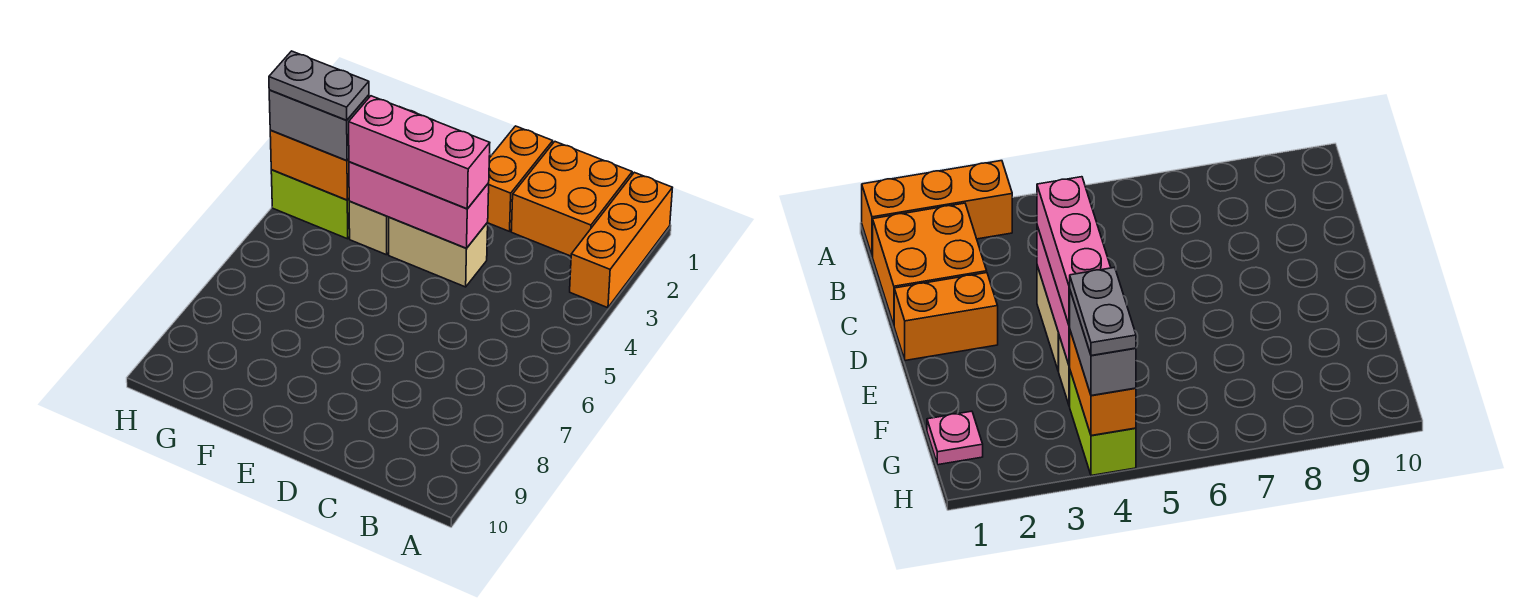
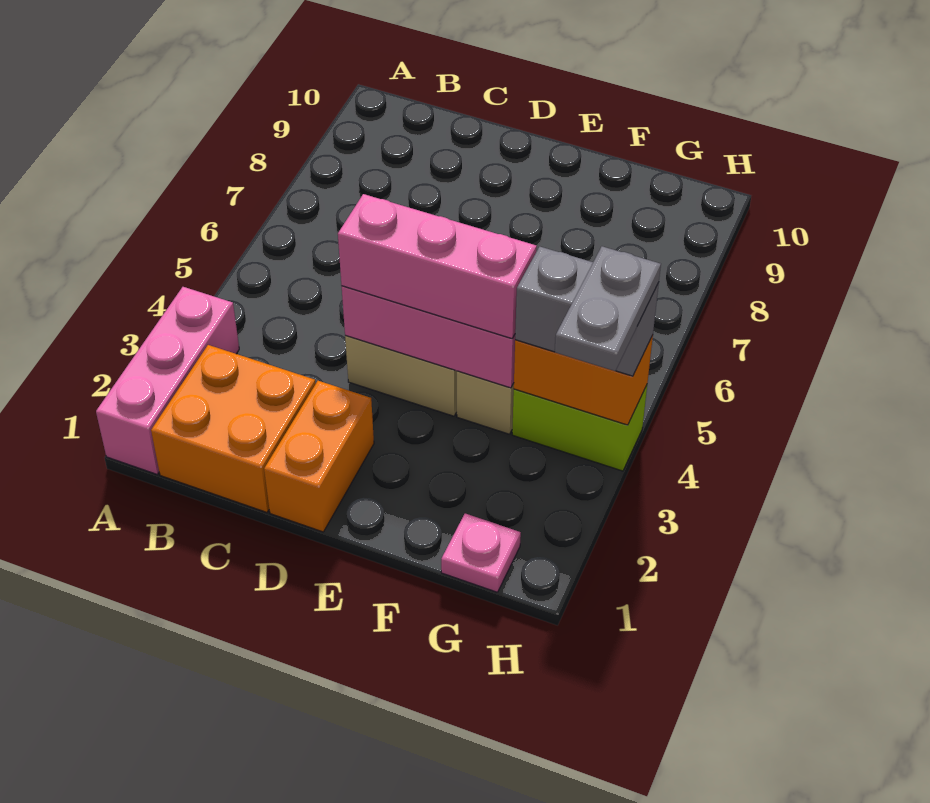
orange 1x3 brick [570,172,672,308] -> pink 1x3 brick [96,287,239,474]
grey 1x2 plate [269,51,369,120] -> grey 1x2 plate turned to [555,246,661,371]

